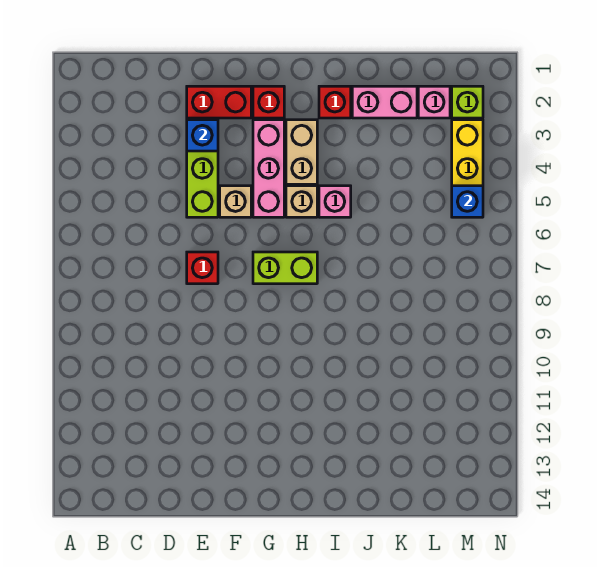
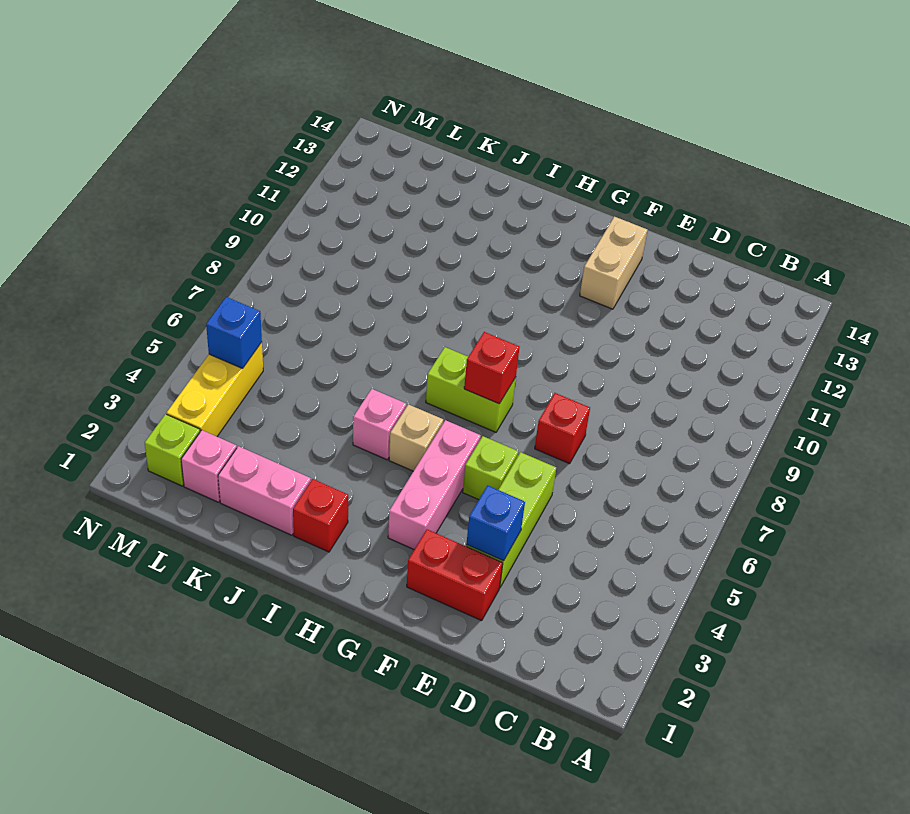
tan 1x1 brick [220,186,251,217] -> lime 1x1 brick [463,436,518,500]
red 1x1 brick [253,86,284,118] -> red 1x1 brick moved to [464,332,520,404]
tan 1x2 brick [286,120,317,184] -> tan 1x2 brick moved to [580,217,647,309]

